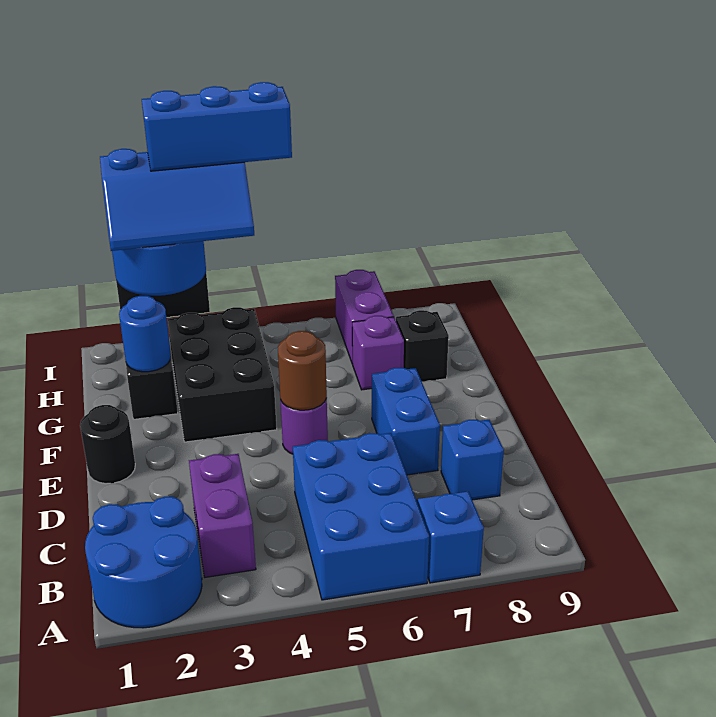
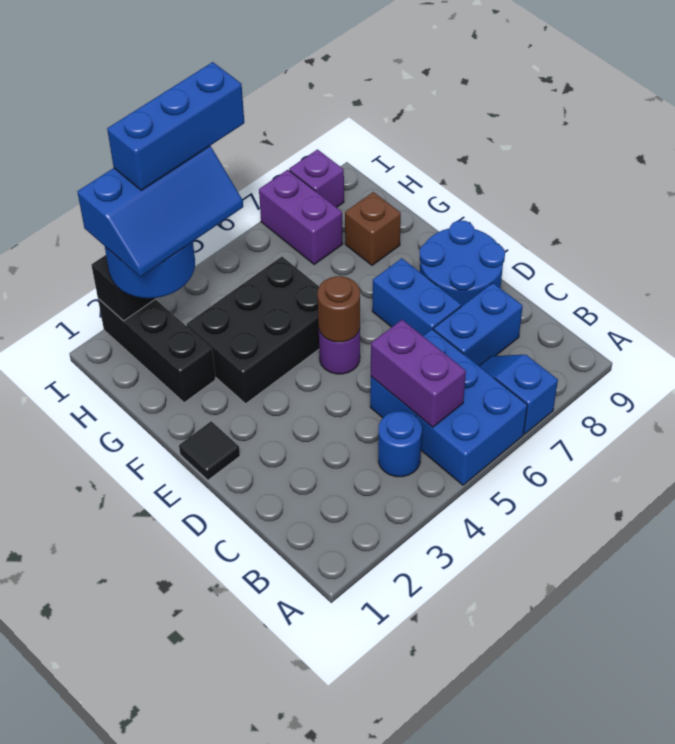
blue 2x2 round brick [85,497,202,628] -> blue 2x2 round brick moved to [420,221,505,307]
purple 1x2 brick [189,454,256,577] -> purple 1x2 brick moved to [371,320,466,427]
blue 1x1 brick [441,420,504,500] -> blue 1x2 brick [434,283,523,366]
black 1x1 round brick [80,405,135,484] -> black 1x1 tile [179,421,240,480]
black 2x3 brick [168,307,277,442] -> black 2x3 brick turned to [187,257,319,404]
blue 1x1 round brick [119,296,171,372] -> blue 1x1 round brick moved to [378,411,422,477]
purple 1x1 brick [352,316,404,390] -> purple 1x1 brick moved to [289,150,344,207]
black 1x1 brick [396,310,449,382] -> brown 1x1 brick [345,192,401,265]

